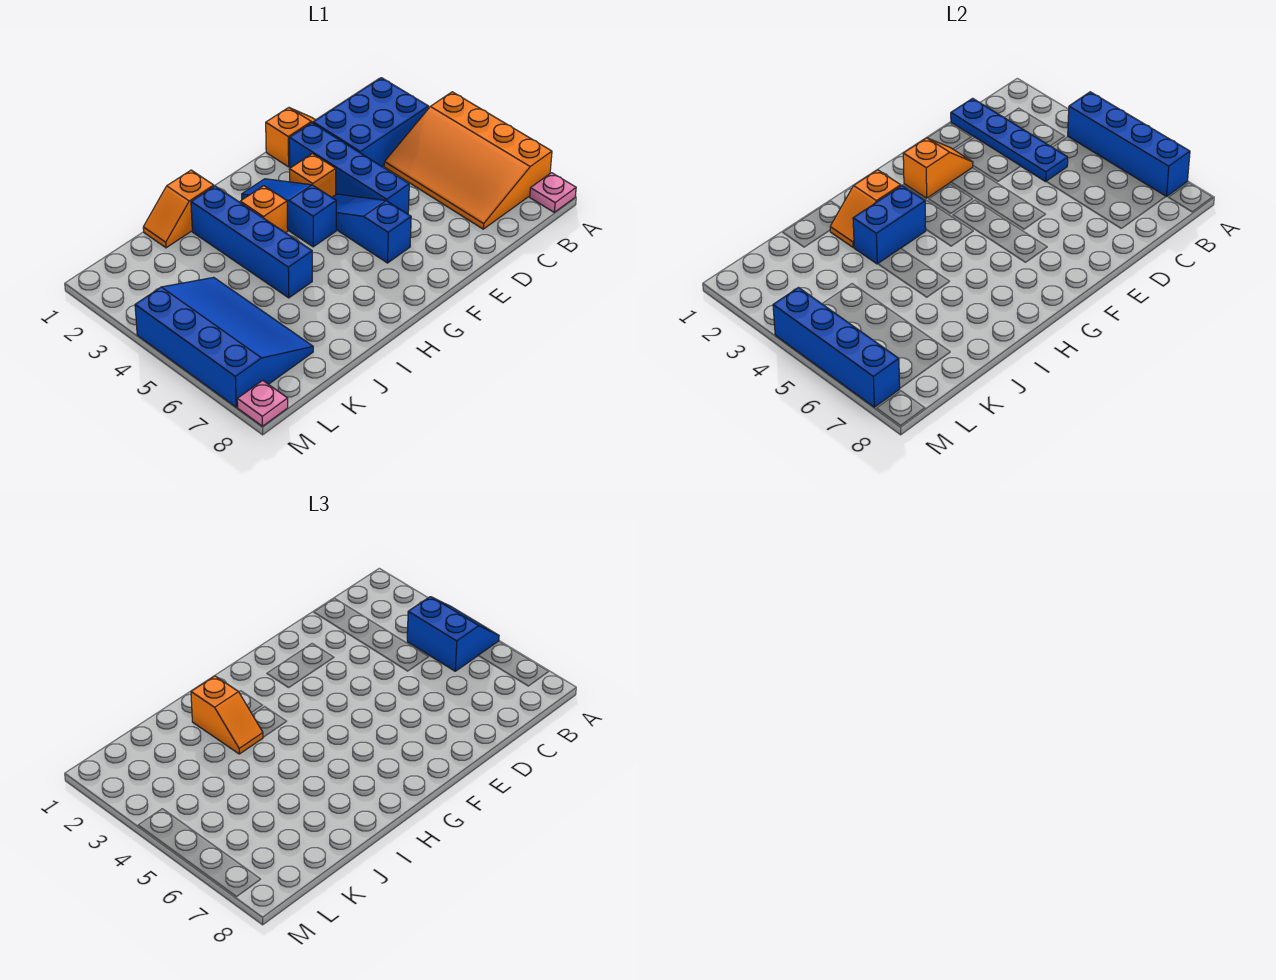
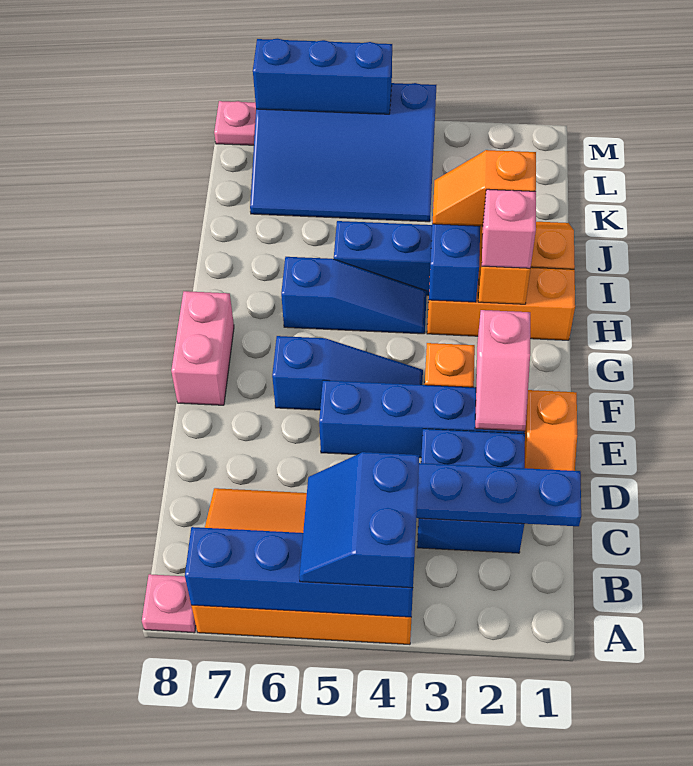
blue 2x2 slope [407,597,499,671] -> blue 2x2 slope turned to [299,452,419,588]
blue 2x3 brick [313,78,429,167] -> blue 2x2 brick [417,429,525,553]
orange 1x2 slope [903,138,973,198] -> pink 1x2 slope [475,310,530,431]
none -> pink 1x2 brick [171,291,234,405]
blue 1x3 slope [242,179,336,247] -> blue 1x3 slope moved to [281,257,427,334]
none -> pink 1x1 brick [482,189,536,268]
orange 1x1 brick [240,186,288,233] -> orange 1x3 brick [427,267,575,340]
blue 1x4 brick [773,288,900,407] -> blue 1x3 brick [253,39,392,114]

